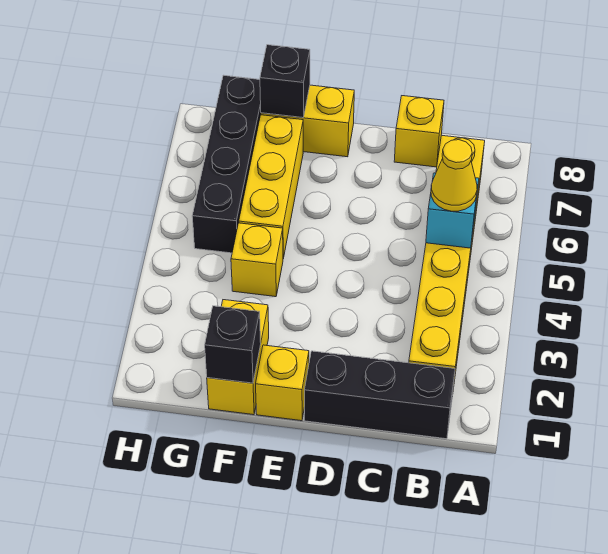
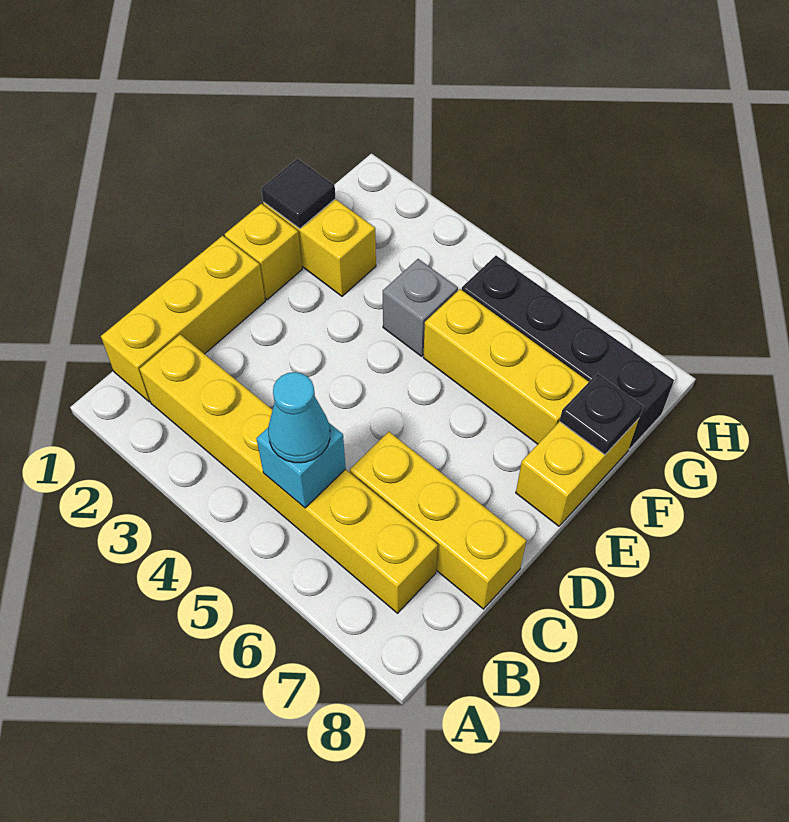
black 1x3 brick [304,351,455,439] -> yellow 1x3 brick [101,236,265,402]
yellow 1x1 cone [431,140,477,211] -> cyan 1x1 cone [268,372,330,463]
yellow 1x1 brick [394,96,444,167] -> yellow 1x3 brick [350,432,526,609]
black 1x1 brick [205,306,261,383] -> black 1x1 tile [261,159,336,229]
yellow 1x1 brick [231,223,283,297] -> grey 1x1 brick [383,259,458,356]
black 1x1 brick [260,45,310,118] -> black 1x1 plate [560,373,643,455]

